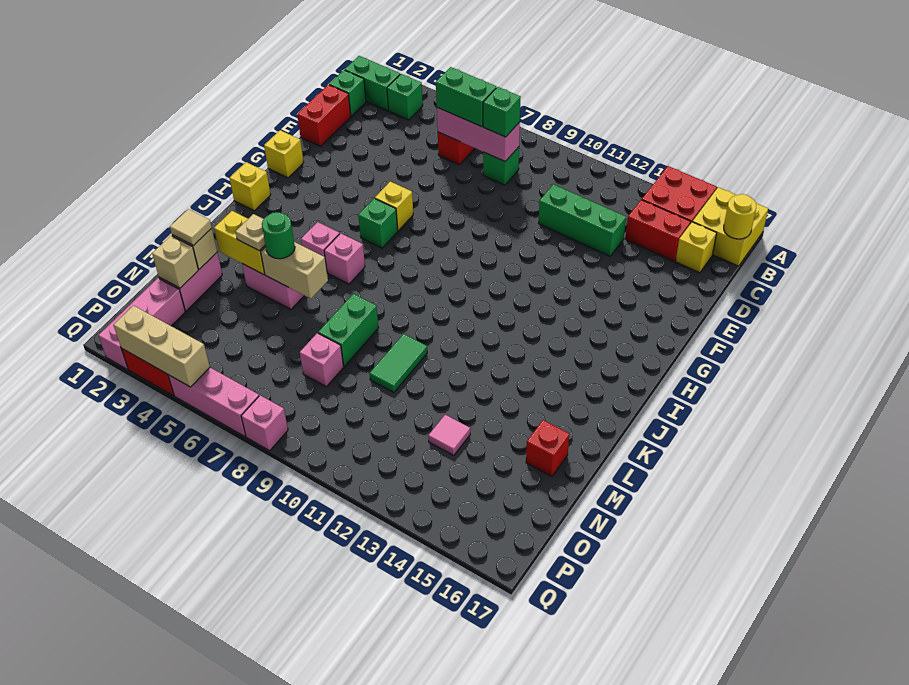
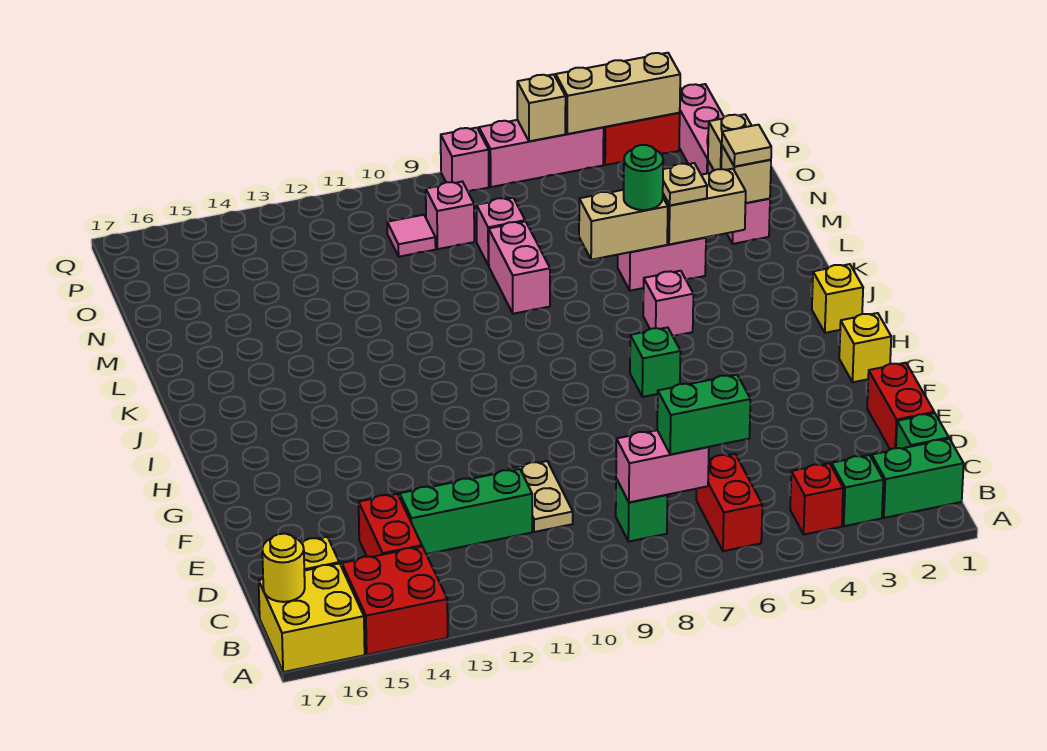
pink 1x3 brick [437,108,520,161] -> pink 1x2 brick [616,430,709,502]
green 1x1 brick [483,87,521,137] -> none
red 1x2 brick [625,200,691,261] -> red 1x2 brick turned to [359,494,422,557]
none -> tan 1x2 plate [509,461,573,532]
yellow 1x1 brick [375,181,413,231] -> none
pink 1x1 brick [324,233,365,284] -> pink 1x1 brick moved to [426,182,474,249]
yellow 1x2 brick [214,211,266,274] -> tan 1x2 brick [663,169,746,245]
green 1x2 brick [318,294,379,366] -> pink 1x2 brick [489,221,550,314]
green 1x2 tile [369,334,427,393] -> none
red 1x1 brick [526,420,569,476] -> red 1x1 brick moved to [790,463,843,534]
pink 1x1 tile [428,415,470,455] -> pink 1x1 tile moved to [387,215,436,257]
none -> tan 1x1 brick [517,74,566,141]

